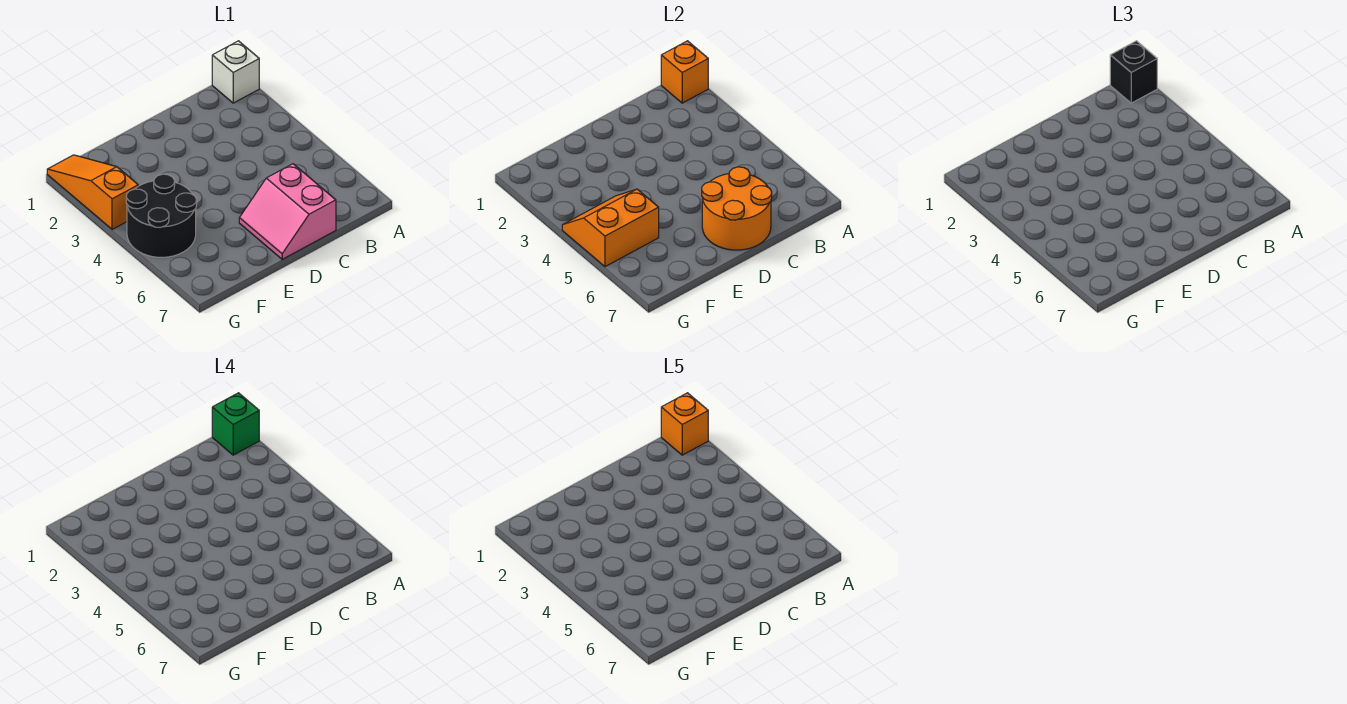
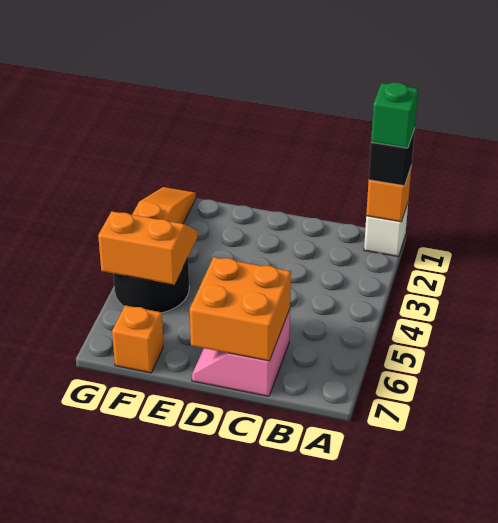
orange 1x1 brick [661,393,708,455] -> orange 1x1 brick moved to [112,305,163,373]
orange 2x2 round brick [702,167,772,250] -> orange 2x2 brick [190,257,291,361]

